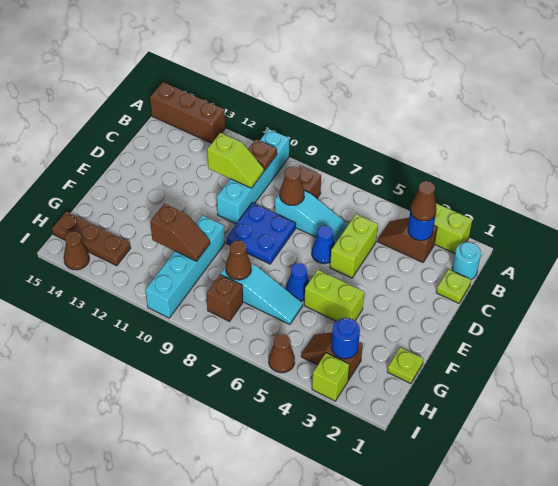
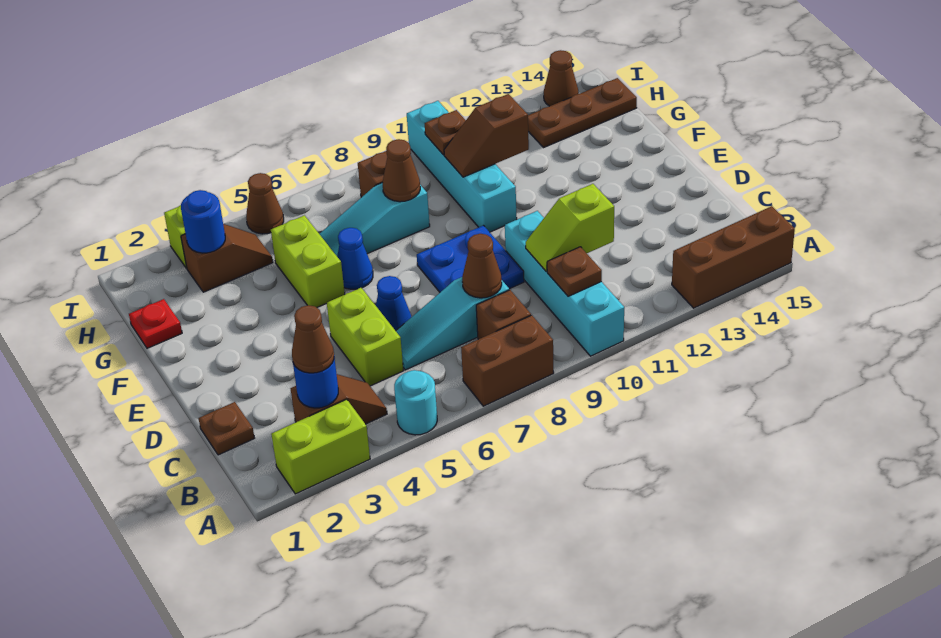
none -> brown 1x2 brick [461,315,554,406]
cyan 1x1 round brick [452,242,481,279] -> cyan 1x1 round brick moved to [394,370,437,435]
lime 1x1 plate [436,269,471,303] -> brown 1x1 plate [199,402,254,455]
lime 1x2 brick [304,270,364,321] -> lime 1x2 brick turned to [271,215,345,307]
lime 1x1 plate [387,347,424,384] -> red 1x1 plate [129,299,182,348]
none -> brown 1x1 plate [425,110,466,155]

